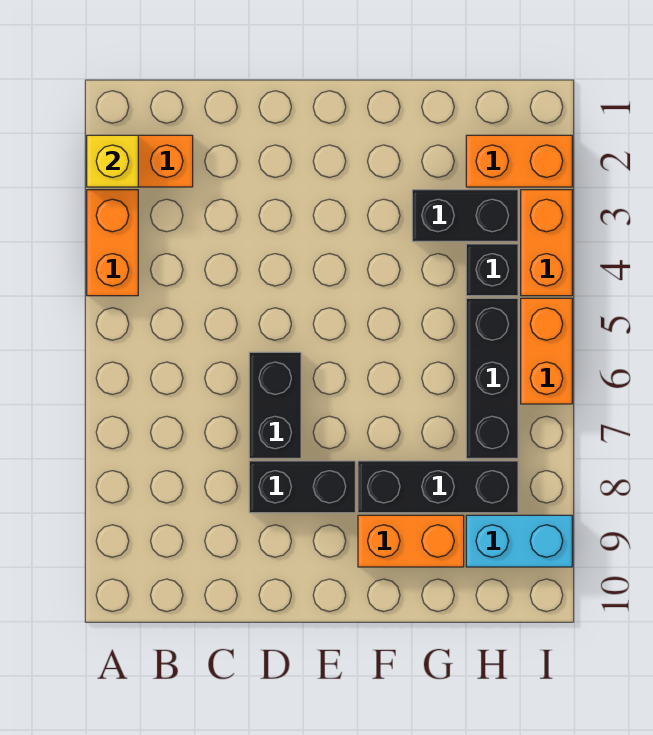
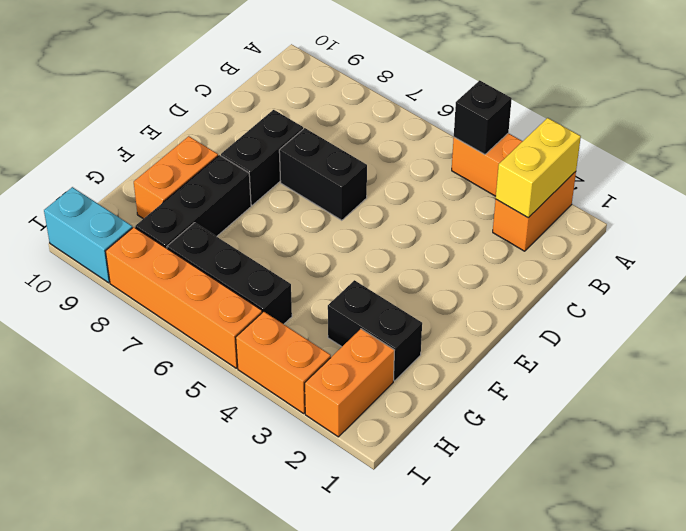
yellow 1x1 brick [87,135,138,187] -> yellow 1x2 brick [496,118,581,218]
black 1x2 brick [412,190,518,241] -> black 1x2 brick turned to [328,280,422,381]
black 1x1 brick [466,244,518,296] -> black 1x1 brick moved to [454,80,512,155]
cyan 1x2 brick [466,515,572,567] -> cyan 1x2 brick turned to [44,187,133,283]
orange 1x2 brick [521,298,572,404] -> orange 1x4 brick [105,227,262,368]

